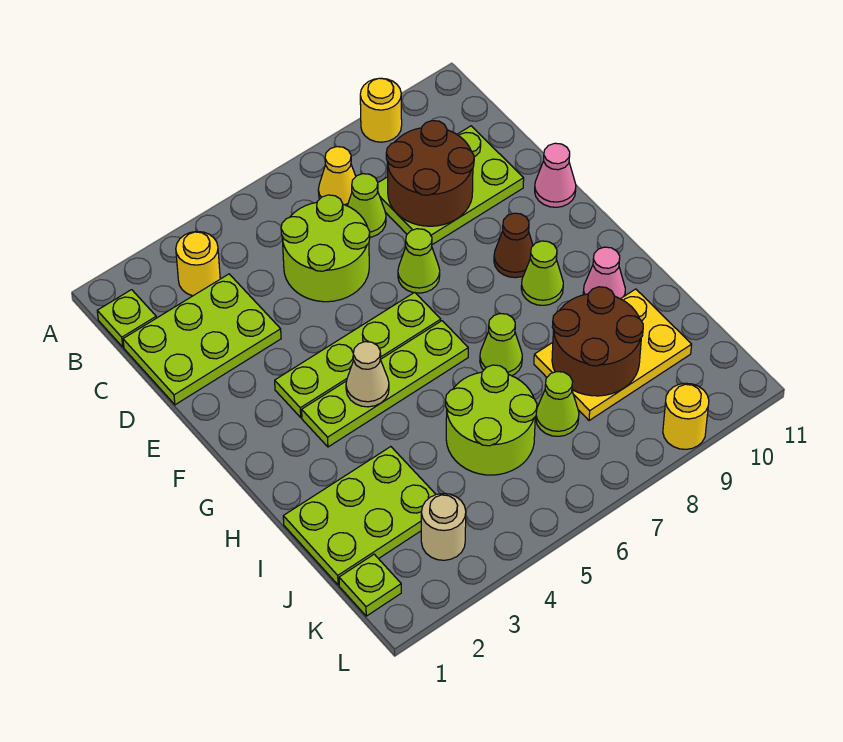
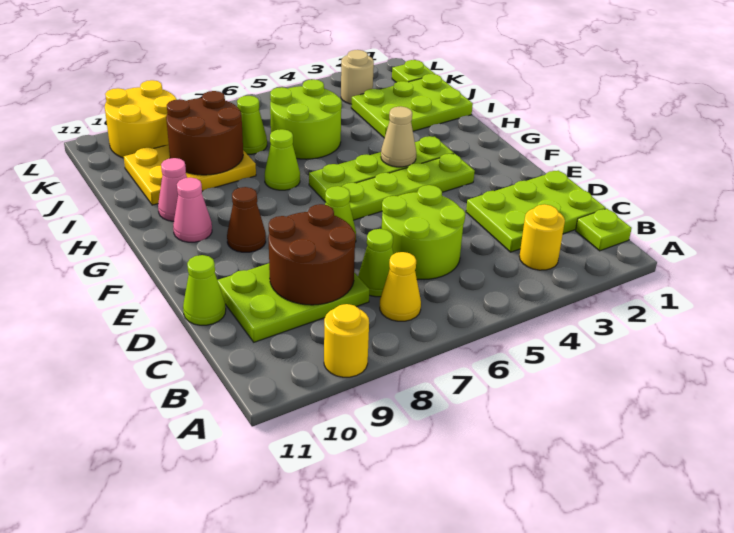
pink 1x1 cone [535,143,576,207] -> pink 1x1 cone moved to [173,178,212,242]
lime 1x1 cone [521,241,563,305] -> lime 1x1 cone moved to [183,255,226,325]
yellow 1x1 round brick [663,383,709,449] -> yellow 2x2 round brick [105,80,177,158]

